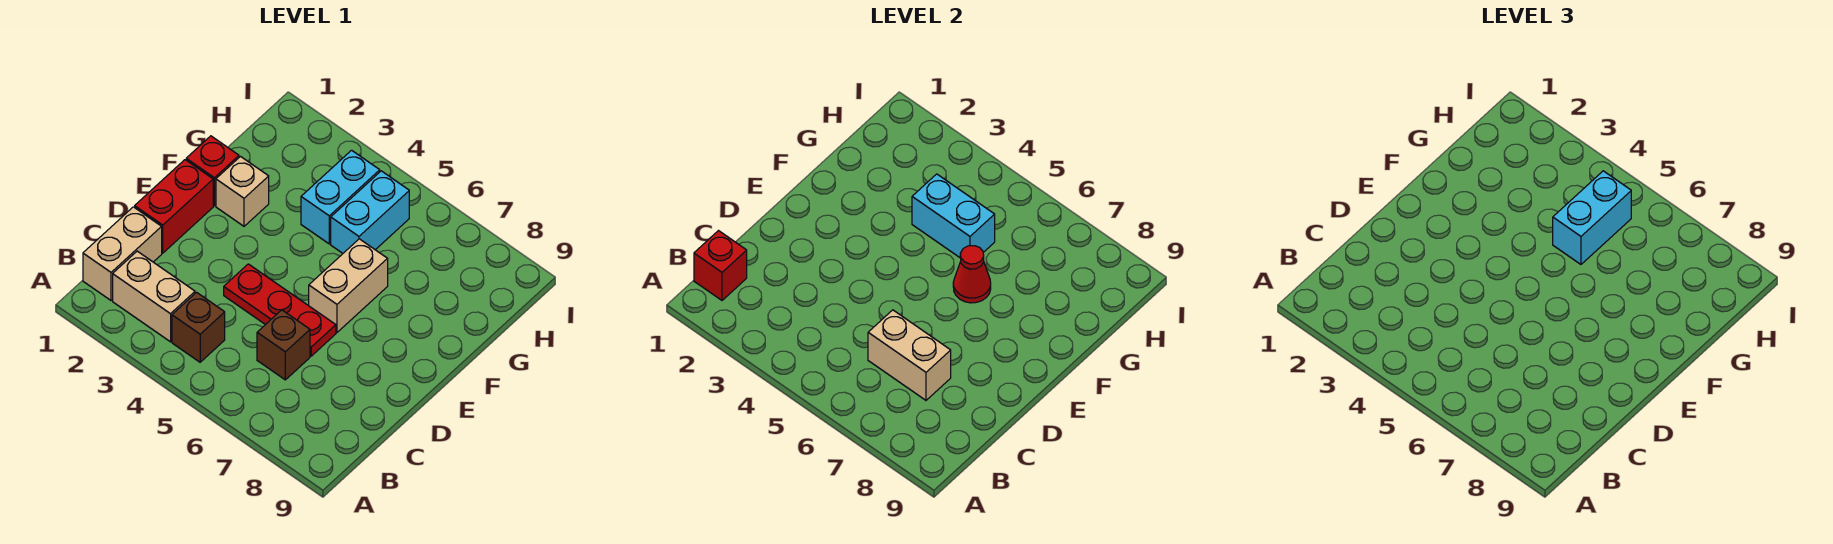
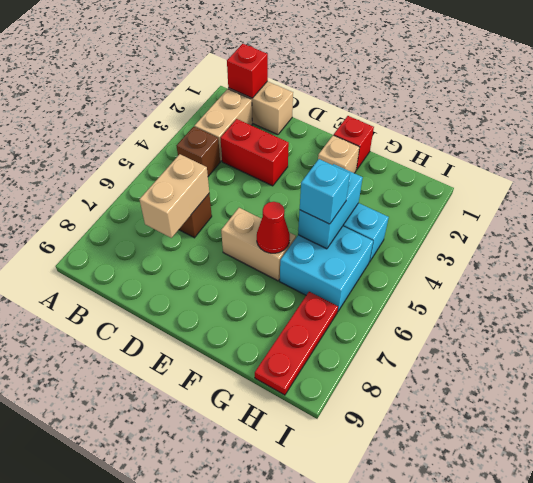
red 1x2 brick [135,160,213,253] -> red 1x2 brick moved to [221,119,289,186]
red 1x3 plate [224,264,336,356] -> red 1x3 plate moved to [255,292,338,395]
cyan 1x2 brick [331,171,409,253] -> cyan 2x2 brick [280,226,373,312]
cyan 1x2 brick [1553,171,1631,264] -> cyan 1x1 brick [300,159,350,224]

